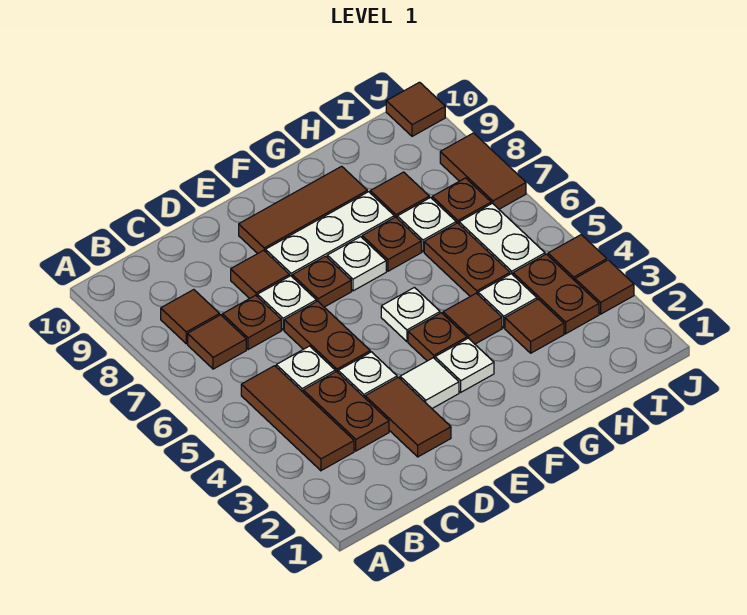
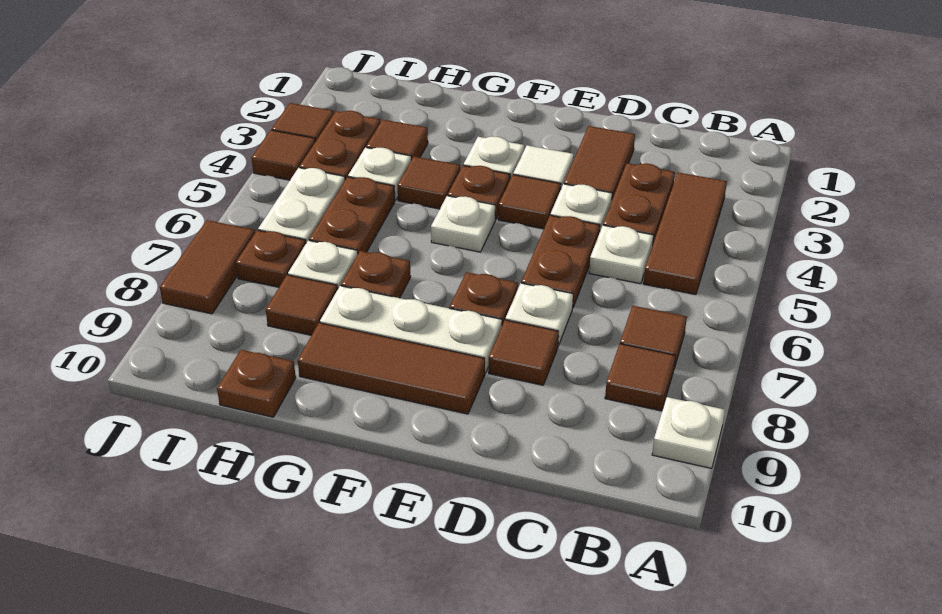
brown 1x1 plate [222,295,281,350] -> brown 1x1 plate moved to [217,350,296,417]
white 1x1 plate [327,237,386,291] -> white 1x1 plate moved to [652,397,725,468]
brown 1x1 tile [386,82,445,136] -> brown 1x1 tile moved to [498,175,561,229]

